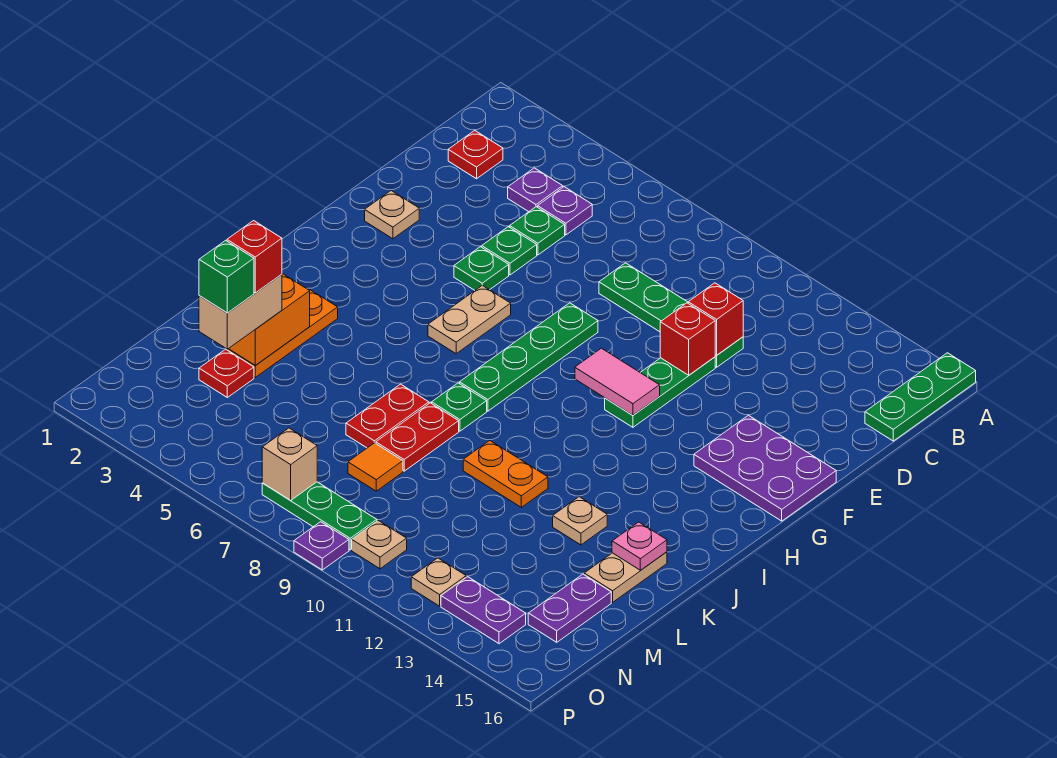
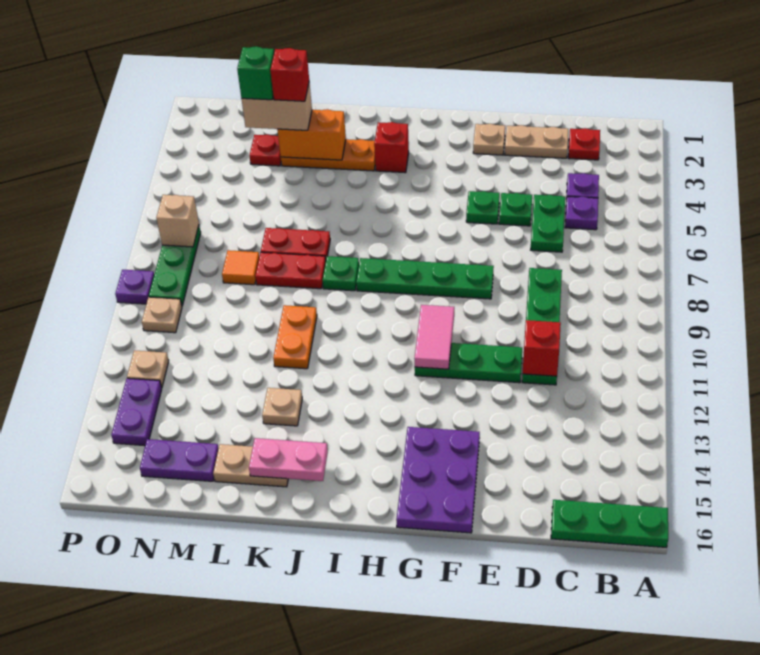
green 1x1 plate [510,207,565,255] -> green 1x2 plate [531,195,565,252]
red 1x1 brick [660,303,715,375] -> red 1x1 brick moved to [374,122,409,173]
tan 1x2 plate [428,285,511,354] -> tan 1x2 plate moved to [505,125,568,158]
pink 1x1 plate [612,522,667,570] -> pink 1x2 plate [249,438,328,481]

